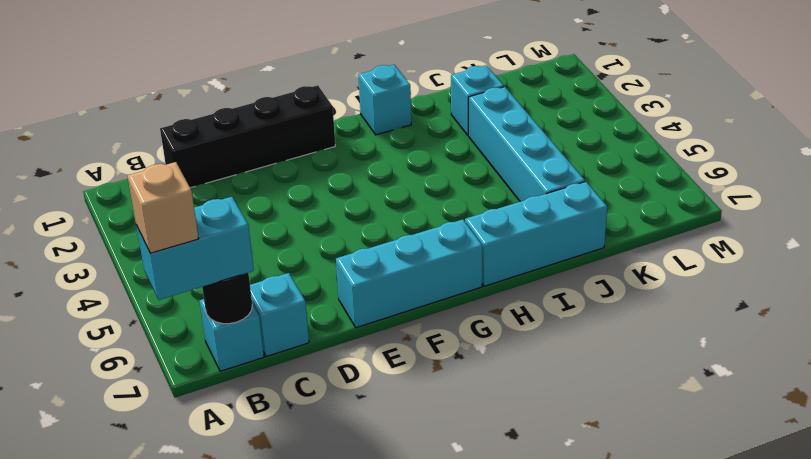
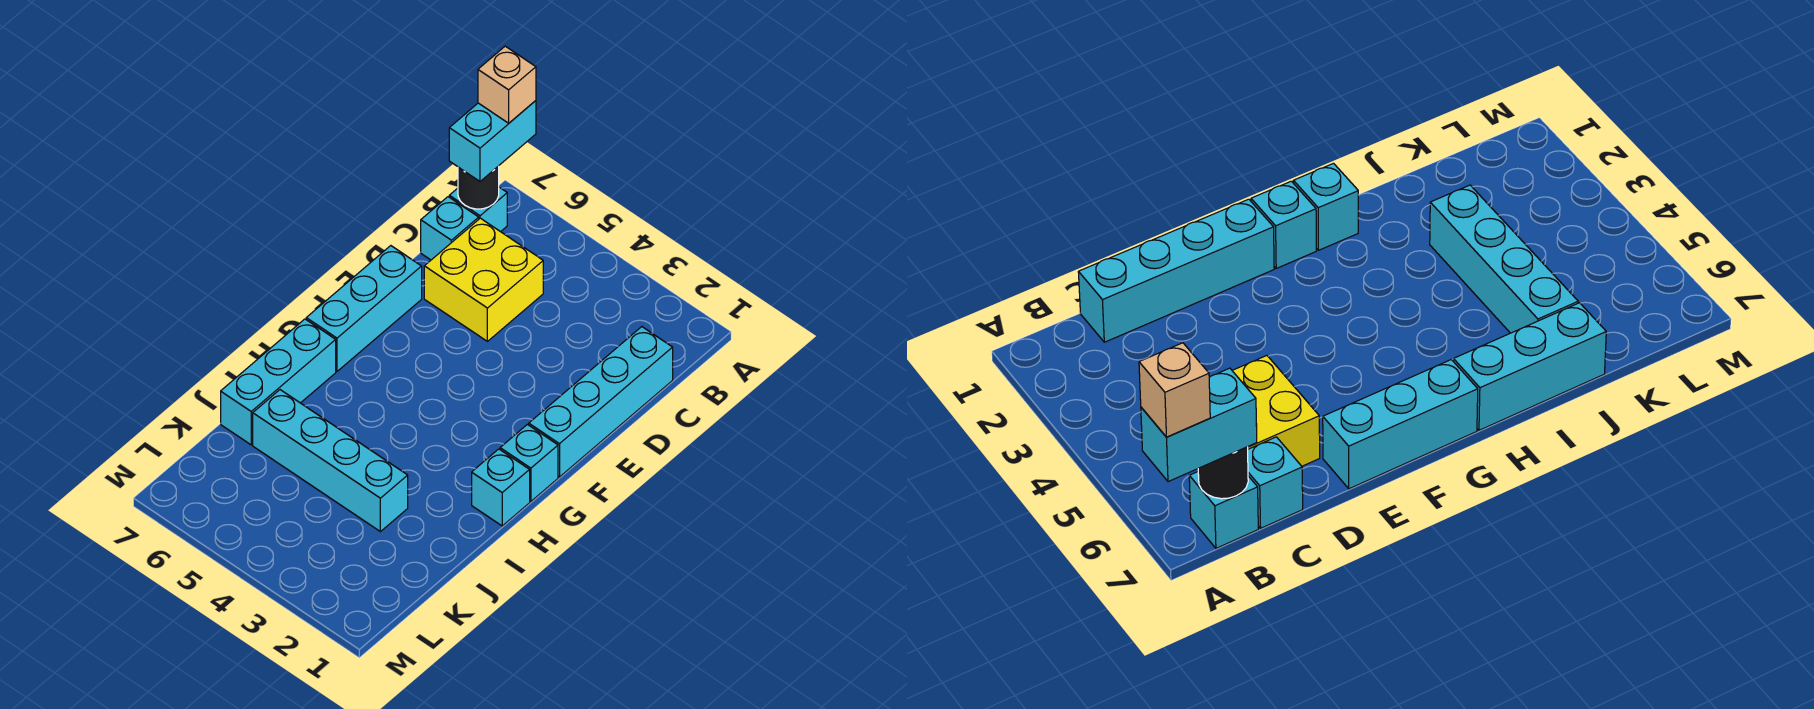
black 1x4 brick [160,85,335,188] -> cyan 1x4 brick [529,327,673,477]
none -> yellow 2x2 brick [424,218,543,341]
cyan 1x1 brick [451,65,504,136] -> cyan 1x1 brick moved to [500,425,558,501]

